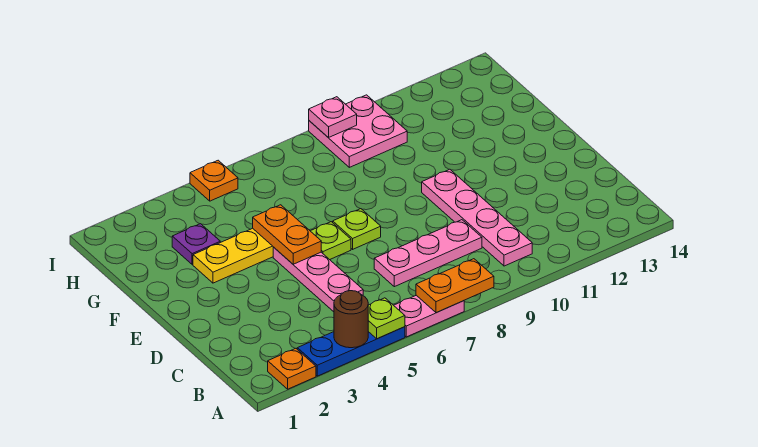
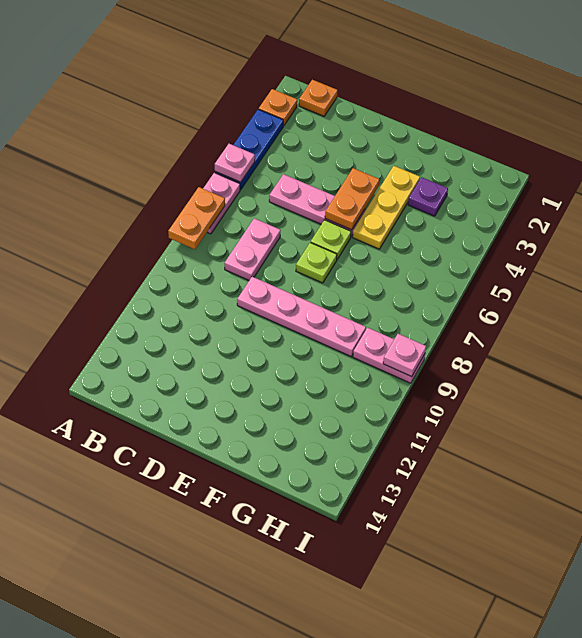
brown 1x1 round brick [334,291,368,348] -> none
lime 1x1 plate [368,298,405,339] -> pink 1x1 plate [215,144,255,182]
pink 1x4 plate [422,169,532,266] -> pink 1x4 plate moved to [237,277,366,357]
pink 1x3 plate [374,220,482,287] -> pink 1x2 plate [224,218,281,280]
orange 1x2 plate [253,205,321,264] -> orange 1x2 plate turned to [325,168,379,230]
pink 2x2 plate [309,95,407,167] -> pink 1x2 plate [353,328,425,383]
orange 1x1 plate [190,160,238,201] -> orange 1x1 plate moved to [299,80,337,116]

